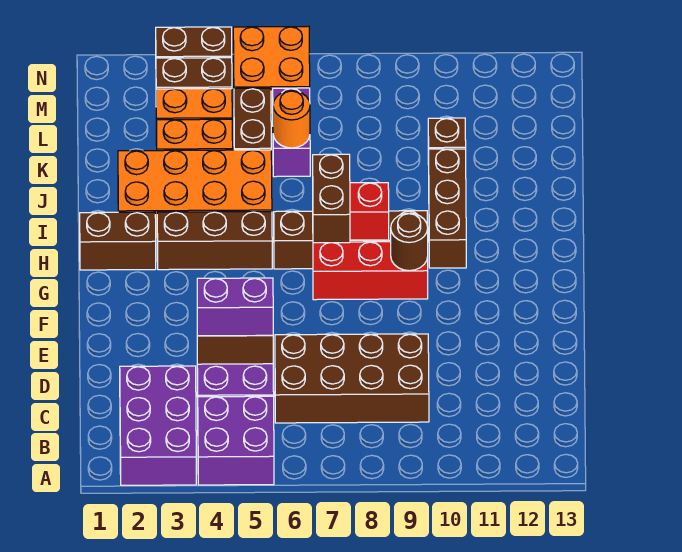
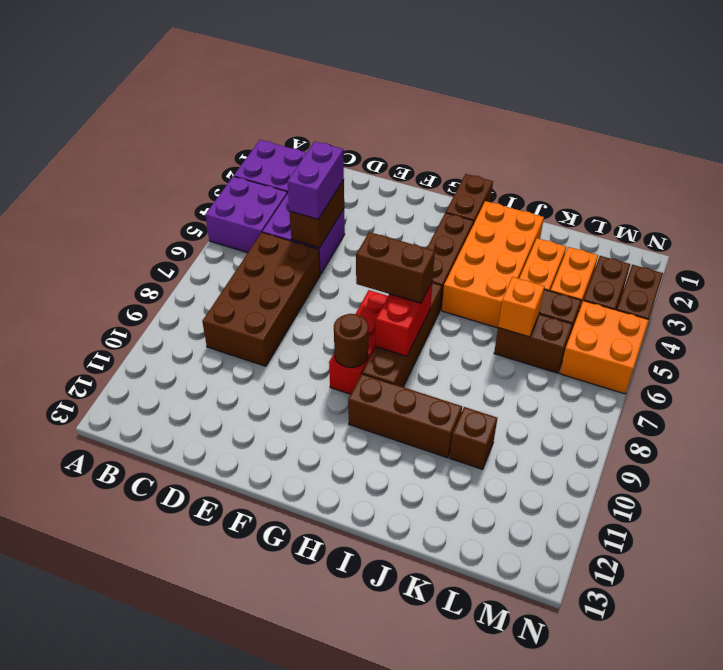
purple 1x2 brick [273,88,310,177] -> brown 1x2 brick [494,314,573,373]
orange 1x1 round brick [273,91,310,148] -> orange 1x1 brick [498,277,544,337]

